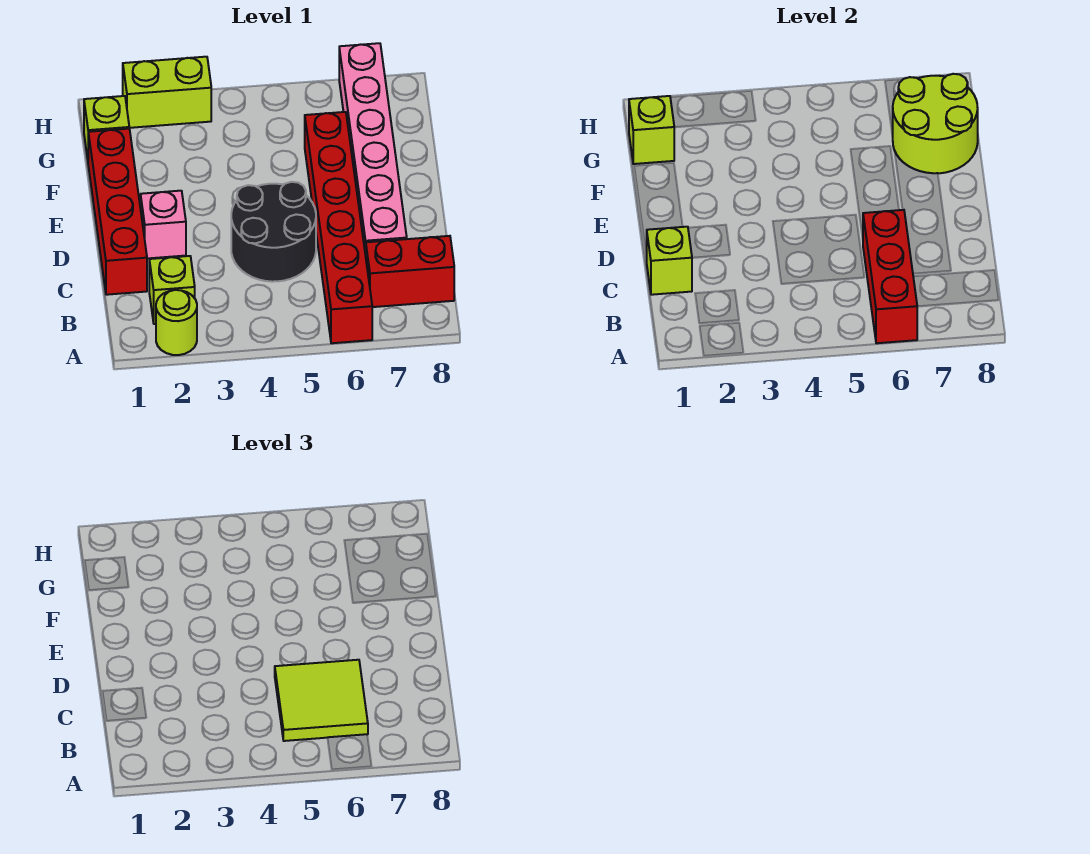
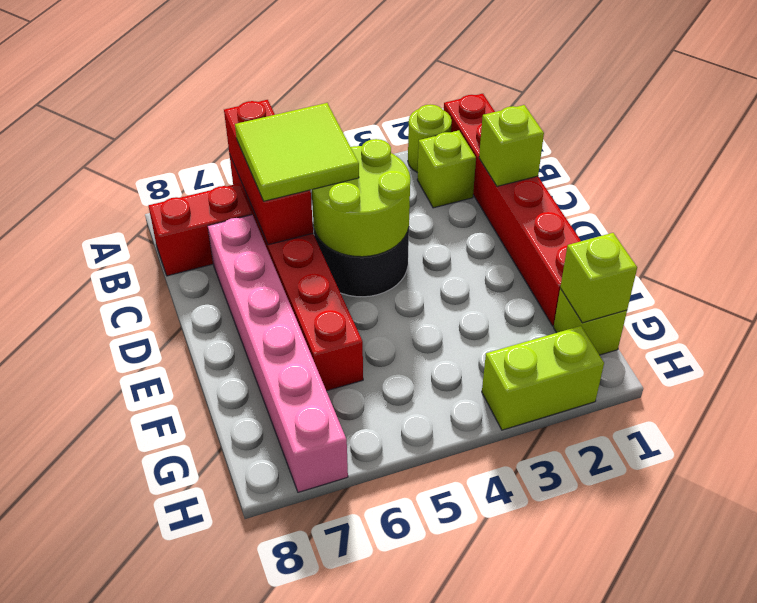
red 1x4 brick [88,129,147,295] -> red 1x6 brick [444,94,581,326]
pink 1x1 brick [141,191,186,258] -> none
lime 2x2 round brick [893,74,978,173] -> lime 2x2 round brick moved to [312,139,410,257]

